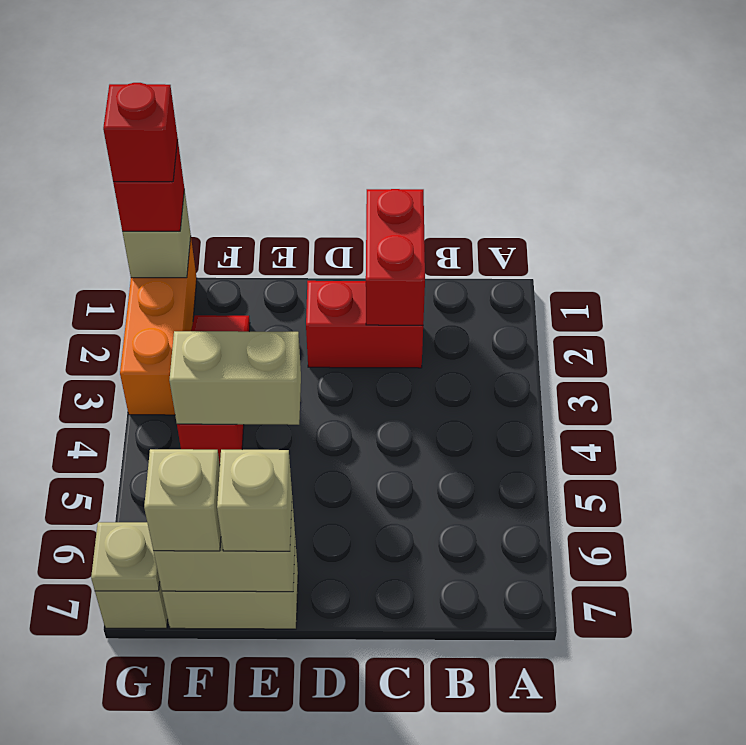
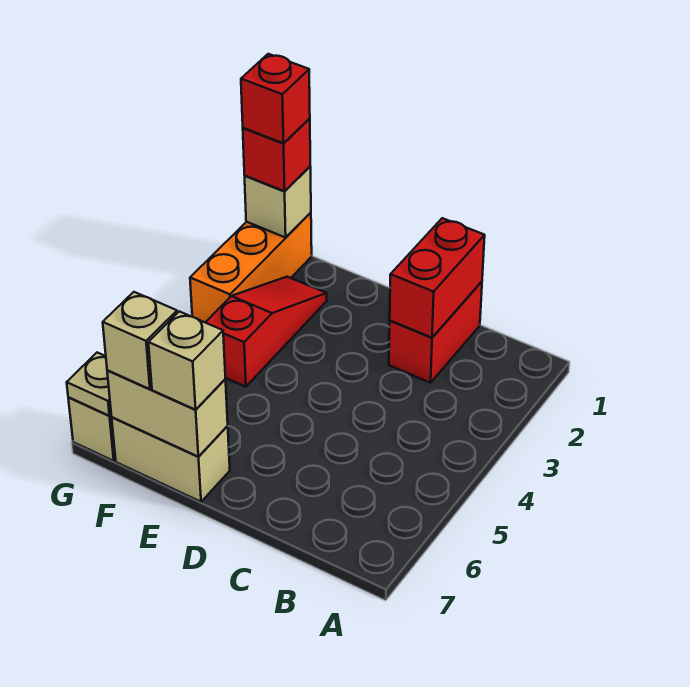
red 1x2 brick [306,281,423,368] -> red 1x2 brick turned to [389,282,482,383]
tan 1x2 brick [169,331,301,425] -> none

